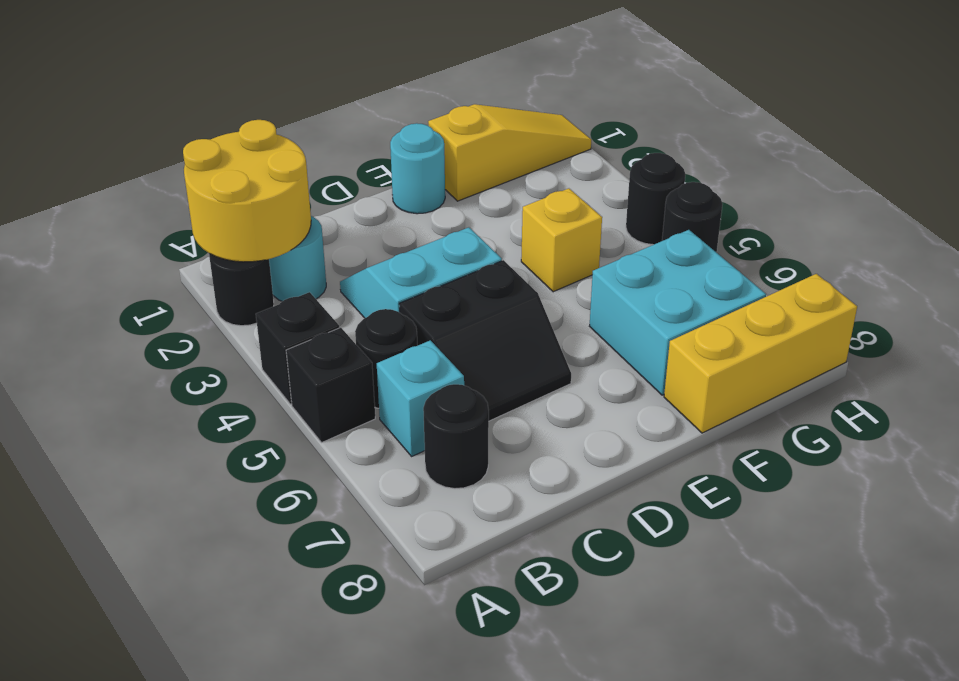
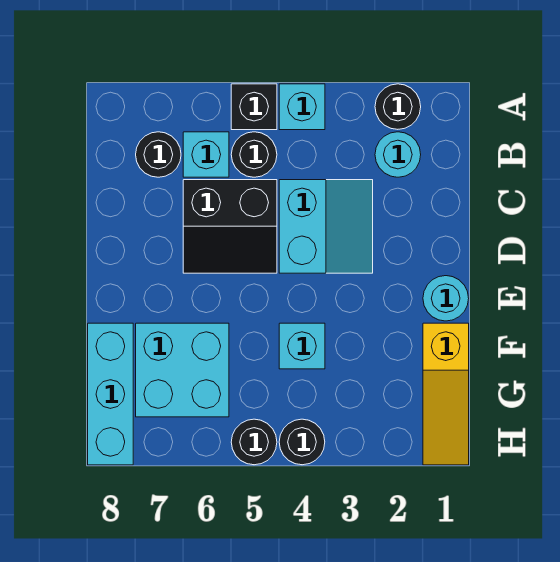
yellow 2x2 round brick [183,120,311,262] -> none
black 1x1 brick [256,292,340,404] -> cyan 1x1 brick [279,84,325,130]
black 2x2 slope [399,260,571,421] -> black 2x2 slope turned to [183,180,277,273]
yellow 1x1 brick [521,188,602,292] -> cyan 1x1 brick [279,323,325,369]
yellow 1x3 brick [664,274,857,433] -> cyan 1x3 brick [88,323,133,465]

